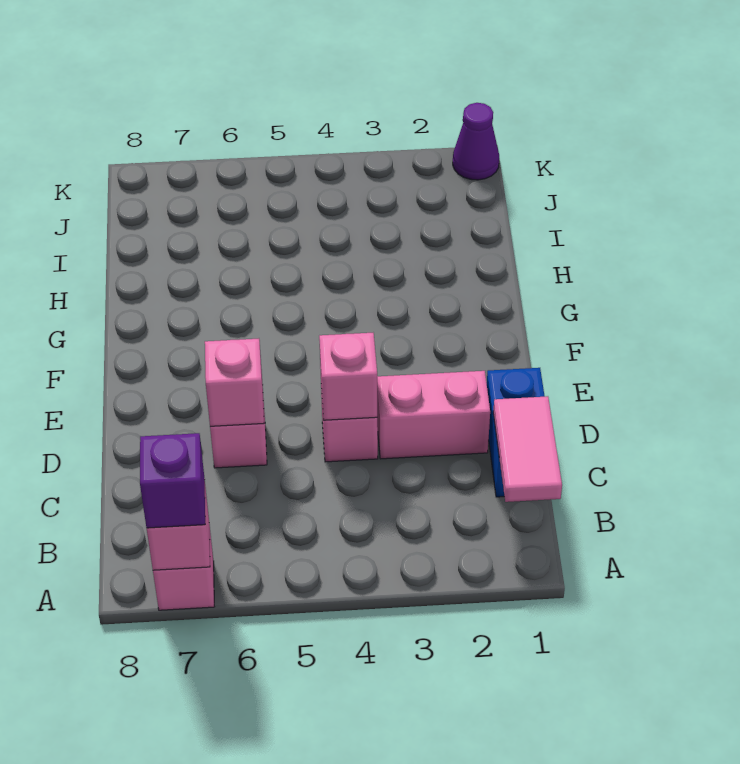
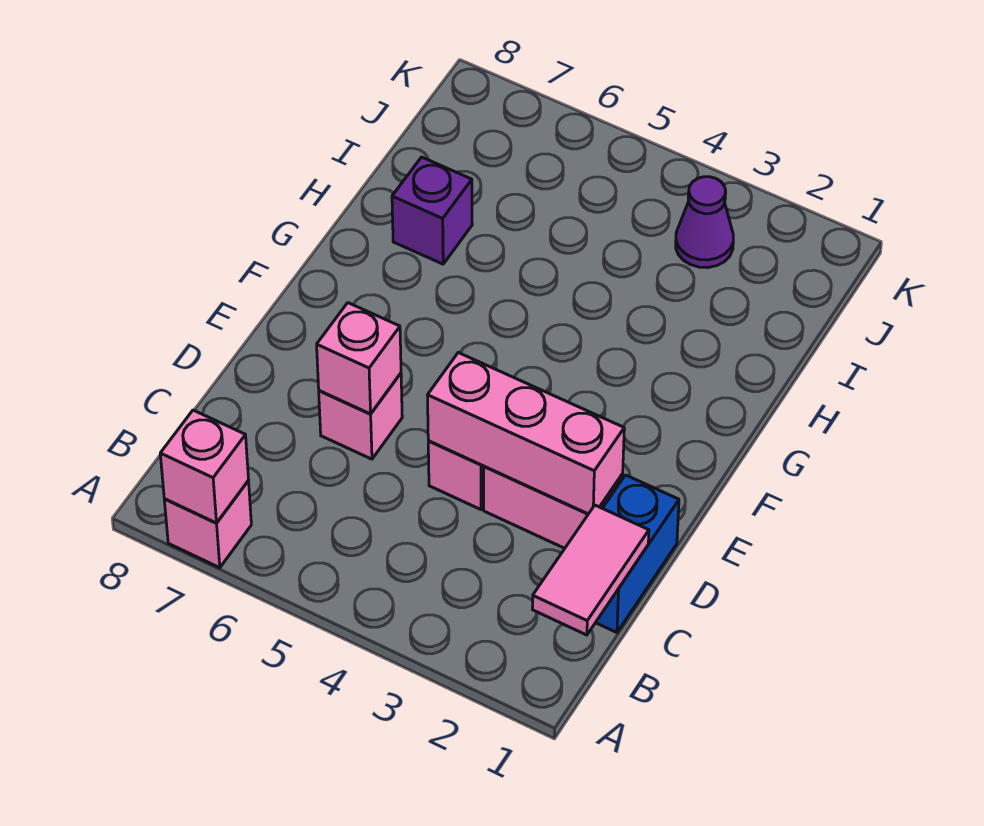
purple 1x1 brick [140,433,205,528] -> purple 1x1 brick moved to [392,157,472,264]
pink 1x1 brick [319,333,377,420] -> pink 1x3 brick [428,353,624,514]
purple 1x1 cone [453,103,499,180] -> purple 1x1 cone moved to [676,177,733,268]

